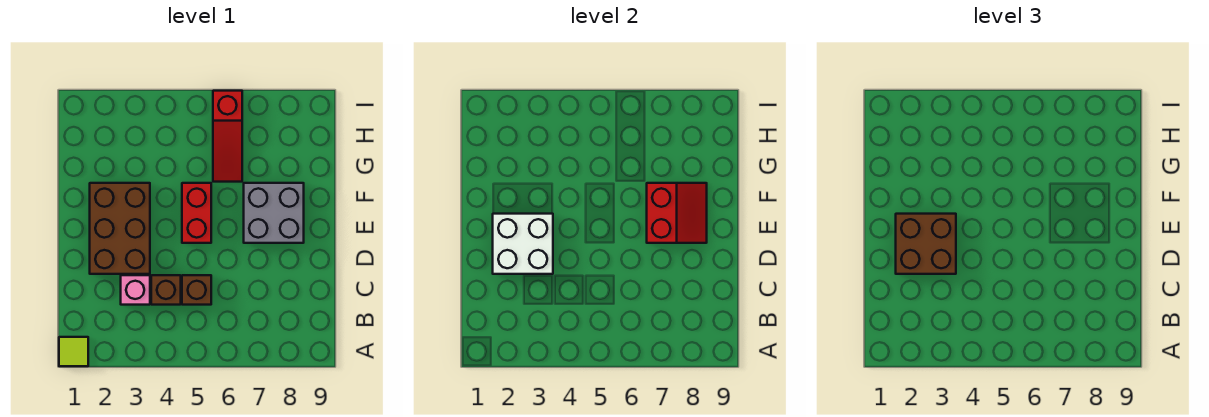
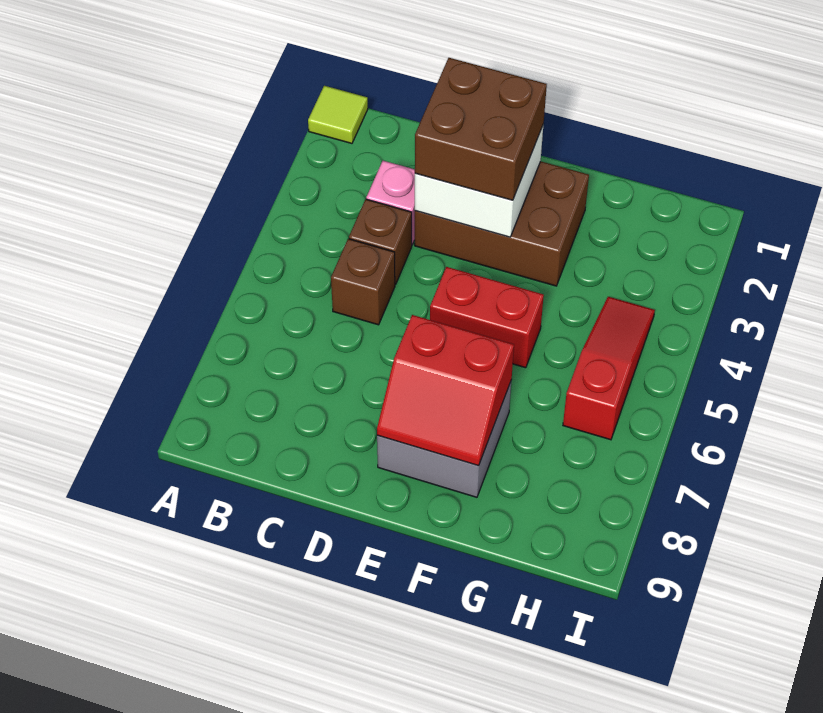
red 1x3 slope [213,91,242,182] -> red 1x3 slope turned to [563,297,655,440]

